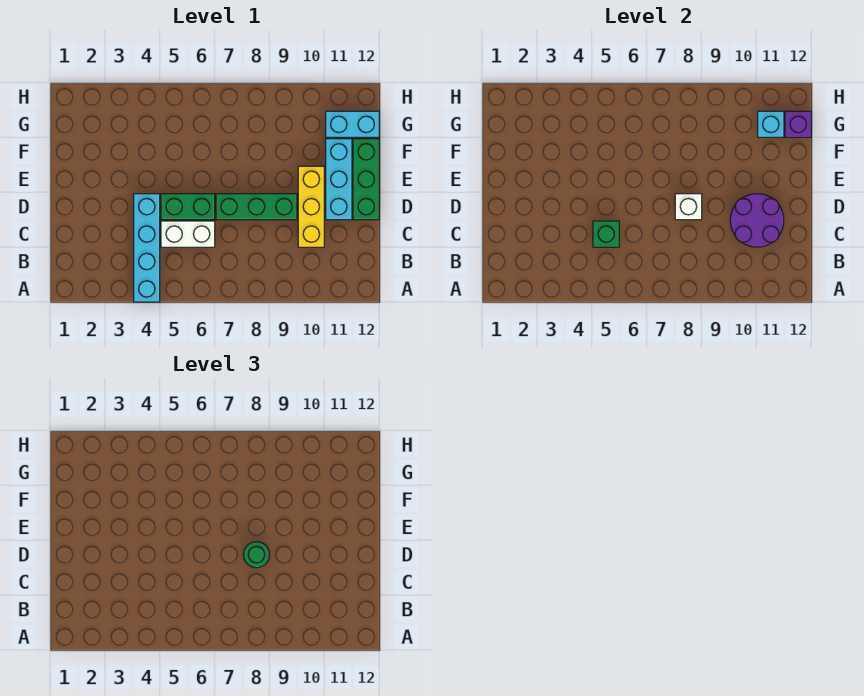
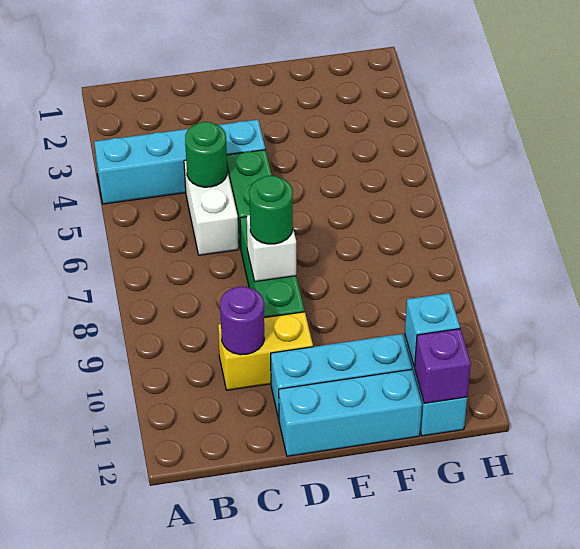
green 1x1 brick [593,221,619,247] -> green 1x1 round brick [185,122,227,187]
yellow 1x3 brick [298,166,324,247] -> yellow 1x2 brick [218,312,313,390]
purple 2x2 round brick [730,194,784,247] -> purple 1x1 round brick [220,287,264,355]
green 1x3 brick [353,139,379,220] -> cyan 1x3 brick [279,369,422,456]

